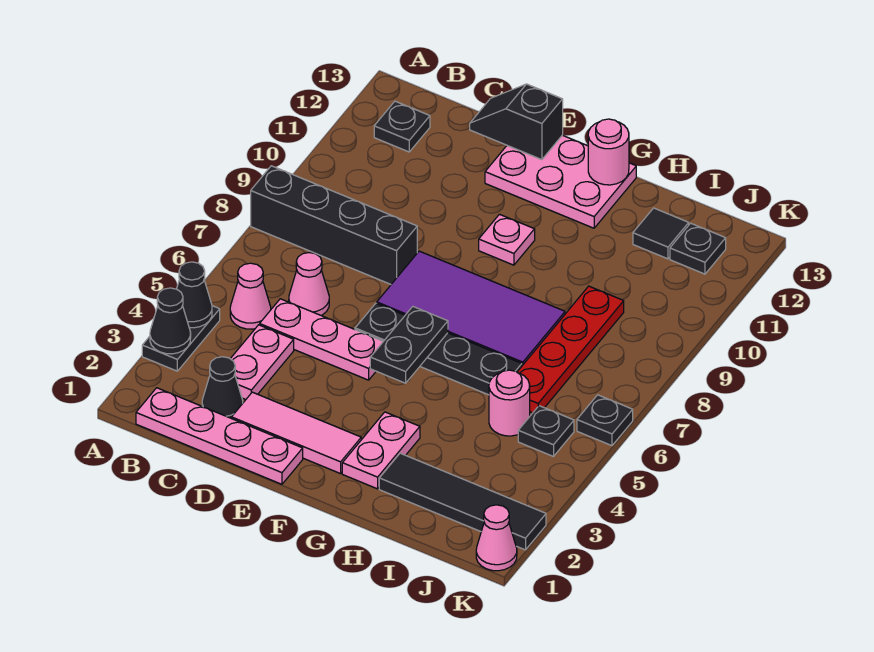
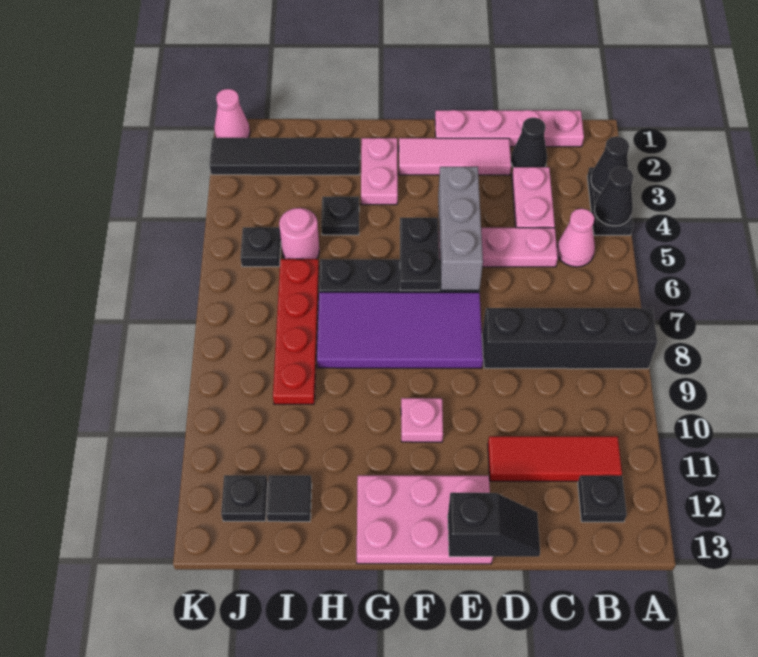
none -> red 1x3 tile [488,436,622,481]
pink 1x1 cone [289,253,329,316] -> none
none -> grey 1x3 brick [438,167,483,290]
pink 1x1 round brick [588,119,629,185] -> none
black 1x1 plate [577,395,633,446] -> black 1x1 plate moved to [321,197,359,235]

